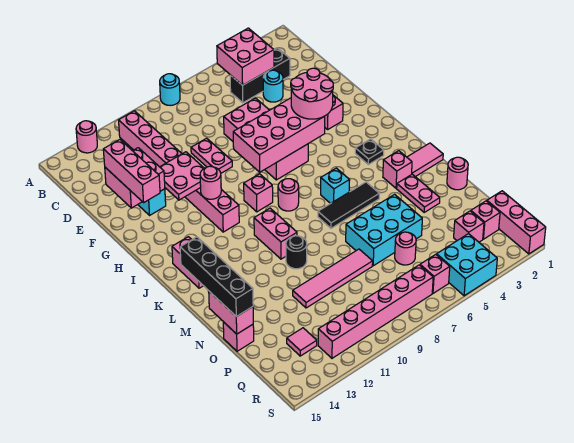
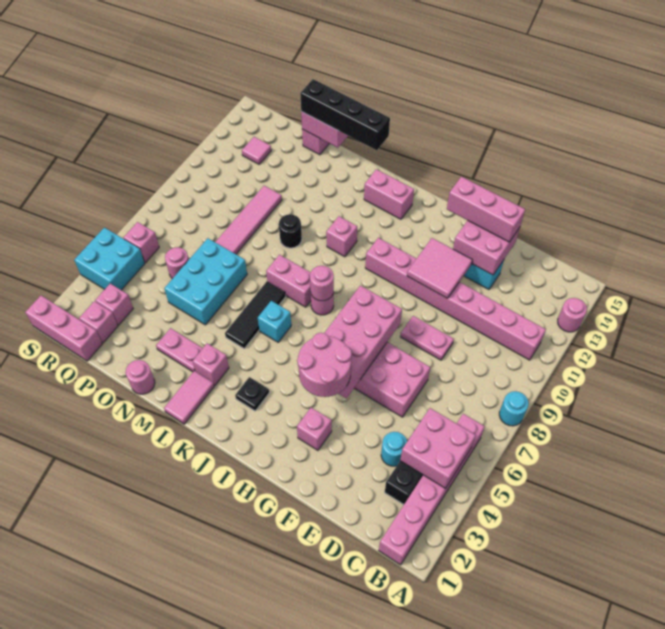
pink 2x2 plate [160,152,204,200] -> pink 2x2 tile [407,238,472,298]
pink 1x1 round brick [200,166,221,199] -> pink 1x1 round brick moved to [310,266,334,301]
pink 1x1 brick [244,174,273,212] -> pink 1x1 brick moved to [326,216,357,257]
pink 1x2 brick [254,208,297,259] -> pink 1x2 brick moved to [266,255,311,307]
pink 1x6 brick [318,265,433,358] -> pink 1x6 brick moved to [379,414,485,565]

